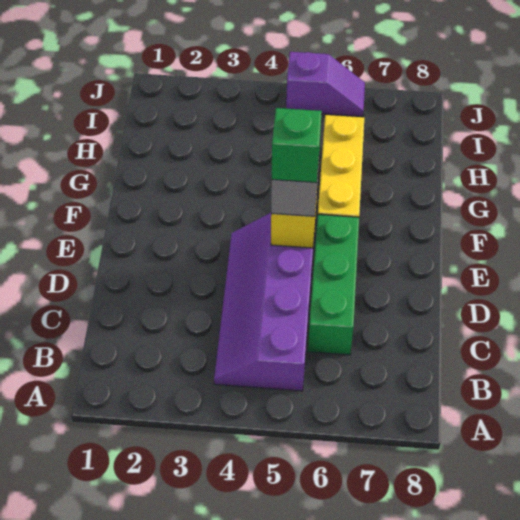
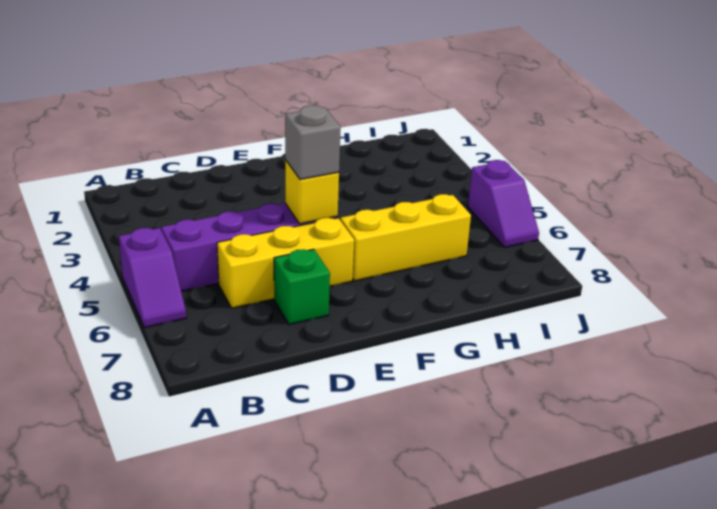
none -> purple 1x2 slope [119,228,186,328]
green 1x3 brick [308,215,359,355] -> yellow 1x3 brick [217,218,354,308]
green 1x1 brick [272,108,322,183] -> green 1x1 brick moved to [274,249,330,325]

